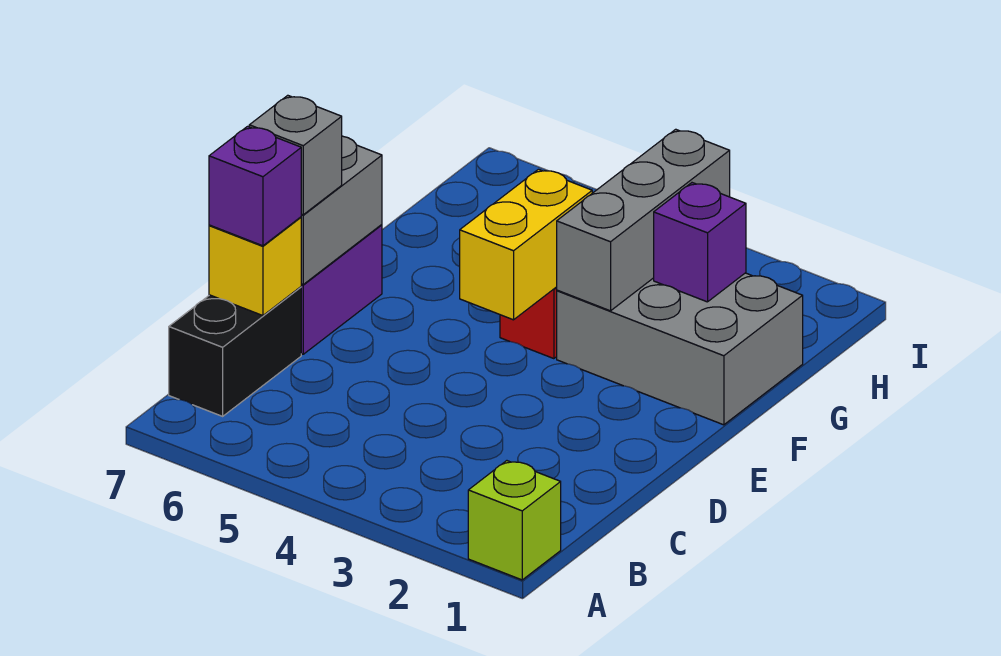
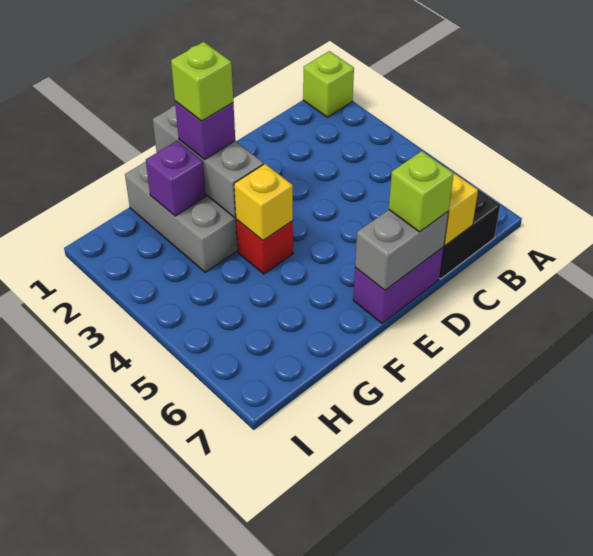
purple 1x1 brick [209,126,301,246] -> purple 1x1 brick moved to [175,101,235,160]
grey 1x1 brick [249,95,342,215] -> lime 1x1 brick [389,151,454,232]
yellow 1x2 brick [460,169,592,320] -> yellow 1x1 brick [234,164,293,240]
none -> lime 1x1 brick [171,42,233,121]
grey 1x3 brick [557,129,730,311] -> grey 1x3 brick turned to [153,106,264,217]

